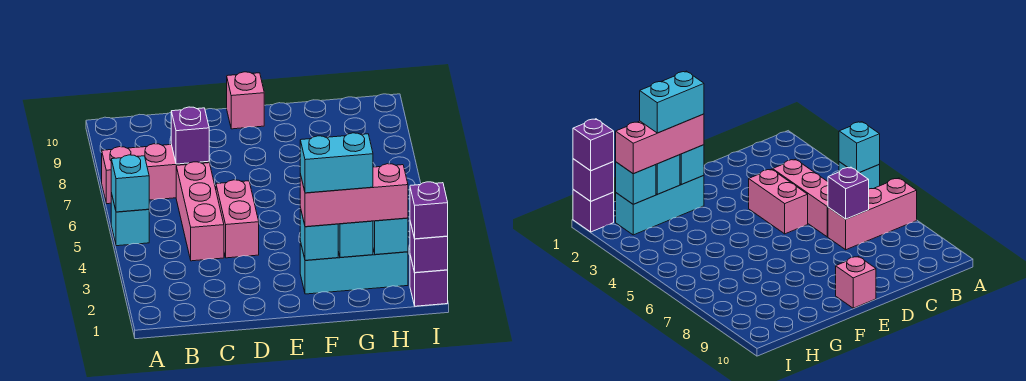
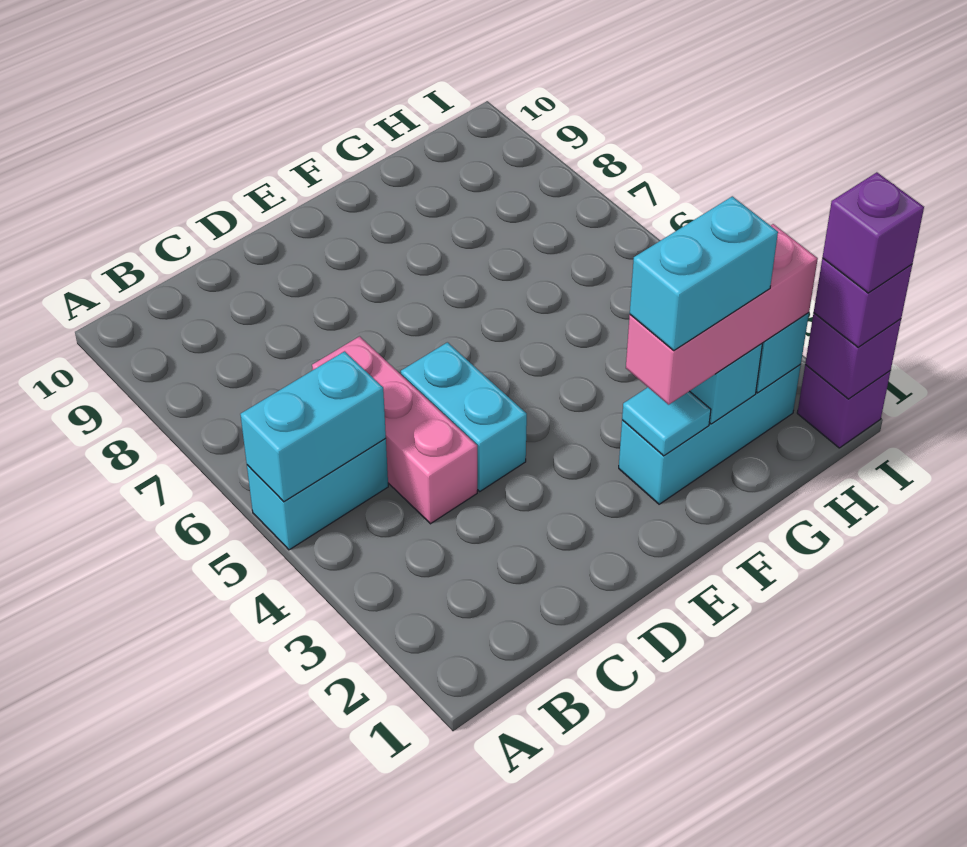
cyan 1x1 brick [111,193,149,246] -> cyan 1x2 brick [247,439,388,550]
cyan 1x1 brick [111,155,149,212] -> cyan 1x2 brick [240,351,386,502]
pink 1x3 brick [102,144,209,204] -> none
purple 1x1 brick [171,107,209,164] -> purple 1x1 brick moved to [822,172,924,293]
pink 1x2 brick [216,180,259,258] -> cyan 1x2 brick [401,342,527,491]
pink 1x1 brick [227,72,264,129] -> none
cyan 1x1 brick [300,208,338,260] -> cyan 1x1 tile [622,387,711,456]

